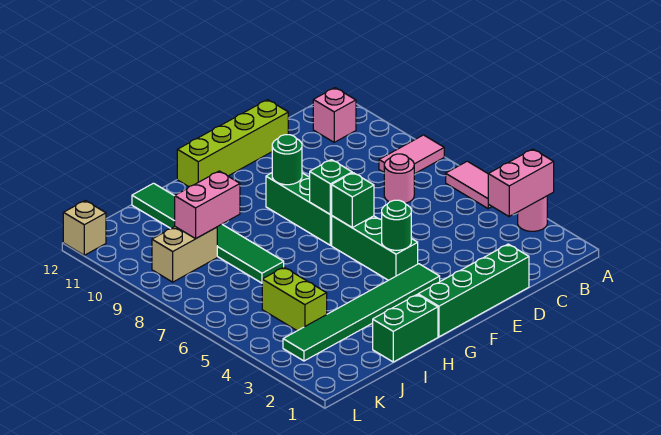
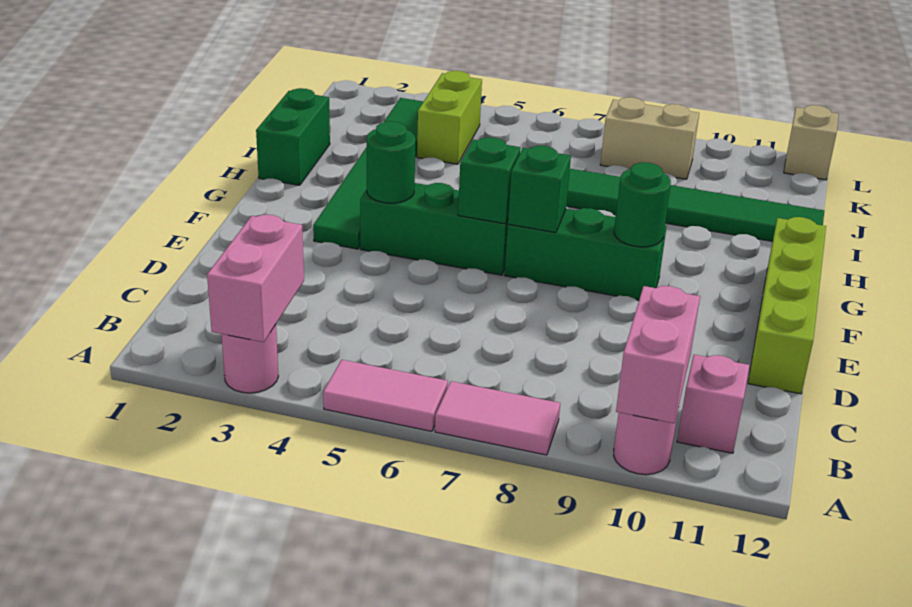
pink 1x2 tile [379,135,444,174] -> pink 1x2 tile turned to [435,381,560,455]
pink 1x1 round brick [384,154,414,203] -> pink 1x1 round brick moved to [614,411,678,475]
green 1x4 brick [418,244,529,337] -> none
pink 1x2 brick [175,171,240,239] -> pink 1x2 brick moved to [616,286,700,423]
lime 1x2 brick [262,267,327,331] -> lime 1x2 brick turned to [417,71,482,164]
tan 1x2 brick [152,227,217,282] -> tan 1x2 brick turned to [600,97,699,179]

